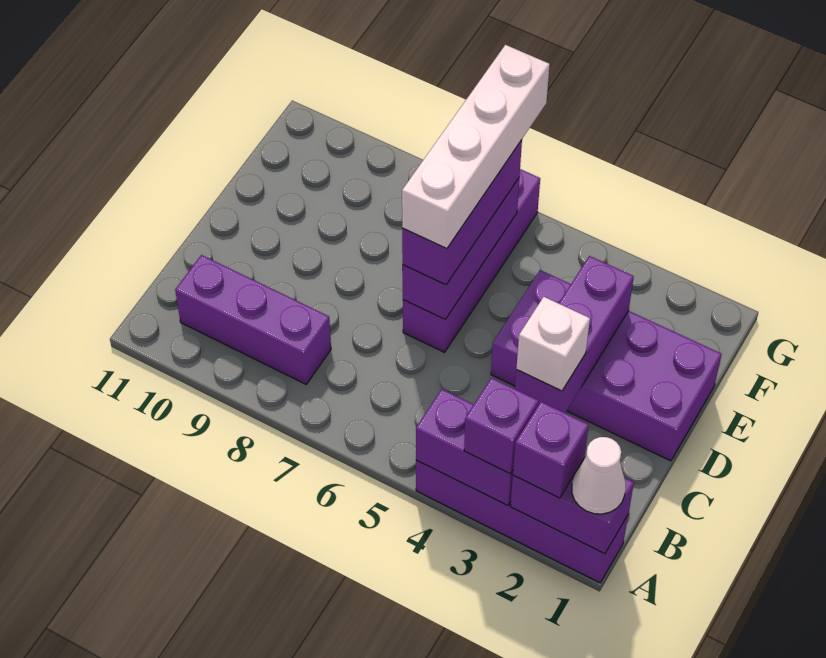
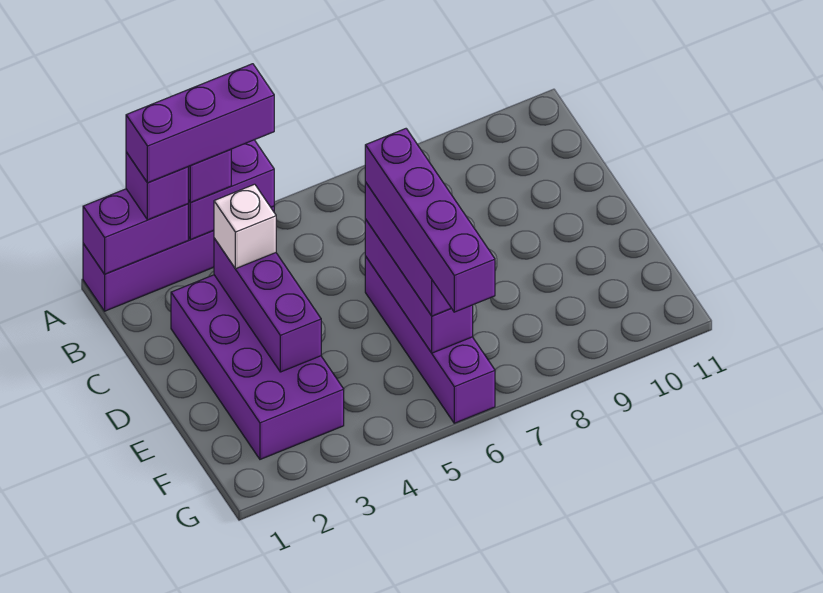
white 1x1 cone [572,437,626,514] -> none
purple 1x3 brick [175,255,331,384] -> purple 1x3 brick moved to [126,64,274,183]
purple 2x4 brick [491,270,721,461] -> purple 2x4 brick turned to [171,275,344,459]
white 1x4 brick [402,45,550,249] -> purple 1x4 brick [365,129,495,312]

